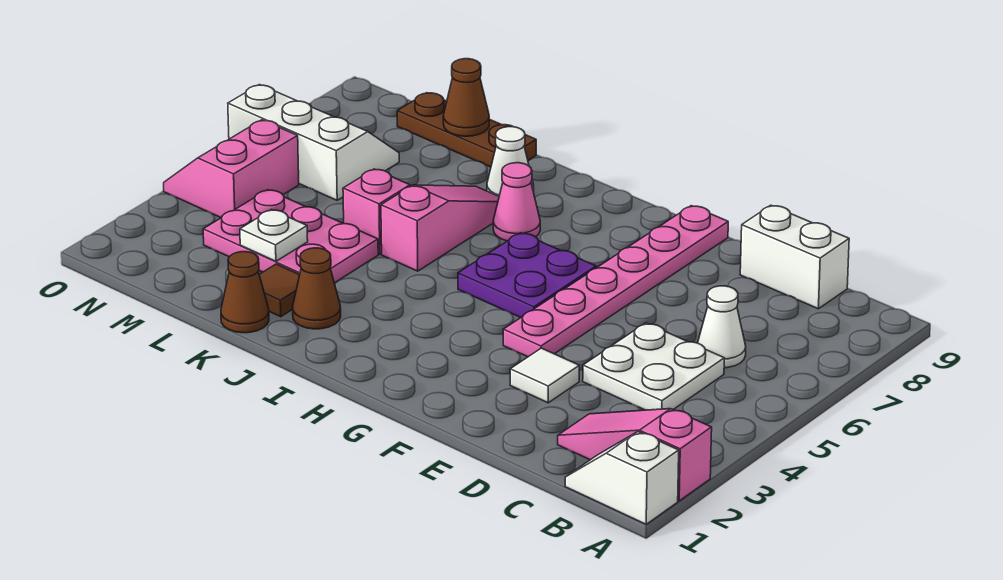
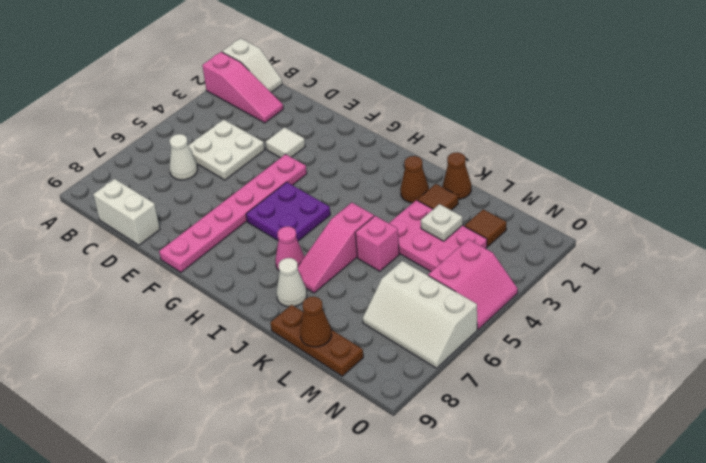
none -> brown 1x1 tile [465,209,506,246]

